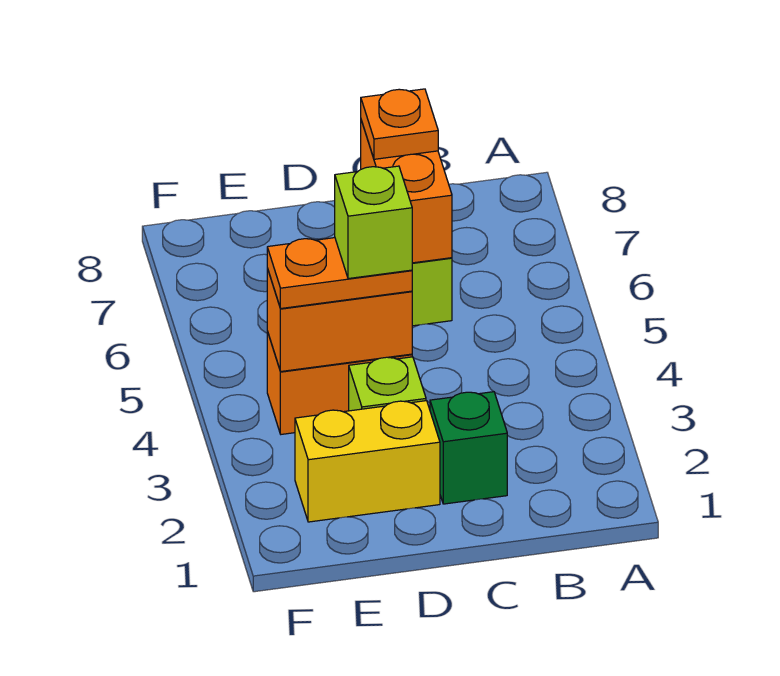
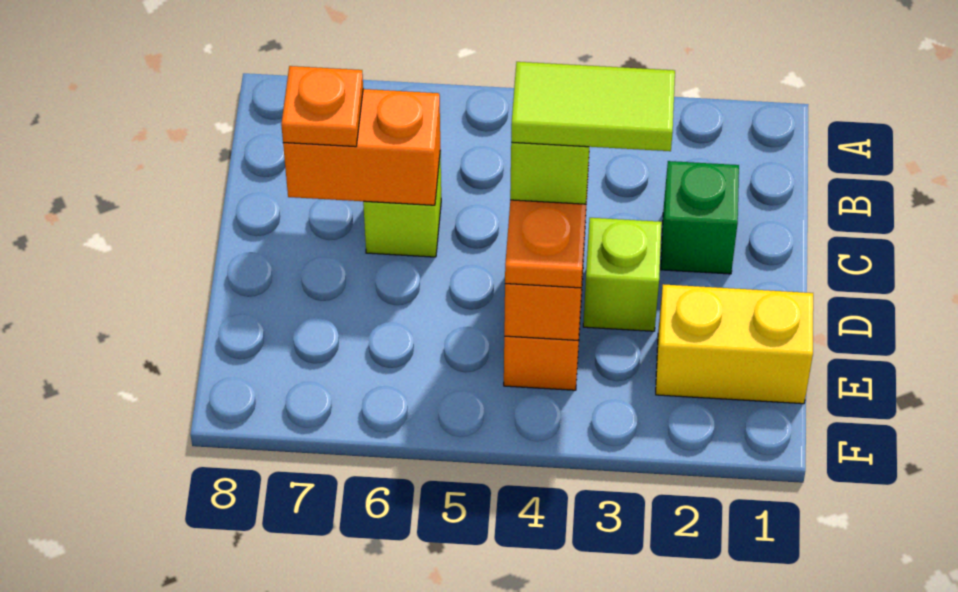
yellow 1x2 brick [295,401,440,522] -> yellow 1x2 brick turned to [656,284,813,404]
none -> lime 1x2 tile [511,62,675,151]

